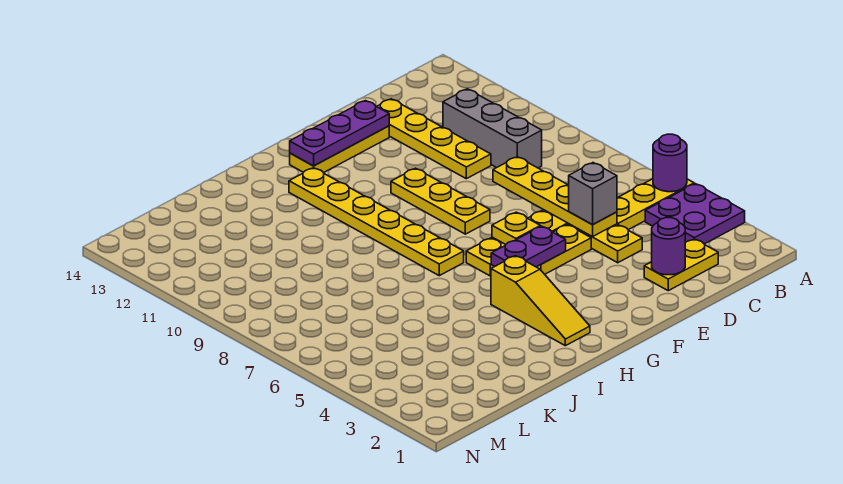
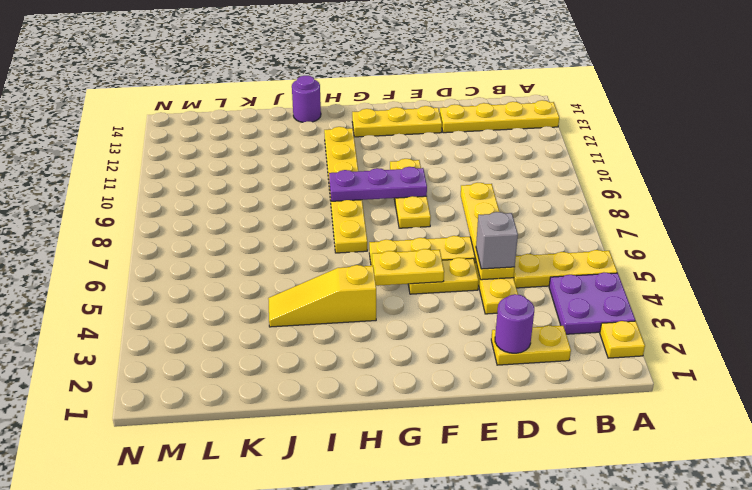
purple 1x1 round brick [653,134,687,192] -> purple 1x1 round brick moved to [292,76,321,122]
grey 1x3 brick [443,89,542,168] -> none
yellow 1x4 plate [377,99,491,179] -> yellow 1x4 plate turned to [440,100,559,133]
purple 1x3 plate [290,101,389,166] -> purple 1x3 plate moved to [329,167,427,201]
purple 1x2 plate [491,226,566,267] -> yellow 1x2 plate [372,249,444,286]
yellow 1x1 plate [492,212,540,244] -> yellow 1x1 plate moved to [600,321,645,358]
yellow 1x3 slope [491,256,590,346] -> yellow 1x3 slope turned to [268,265,376,327]

